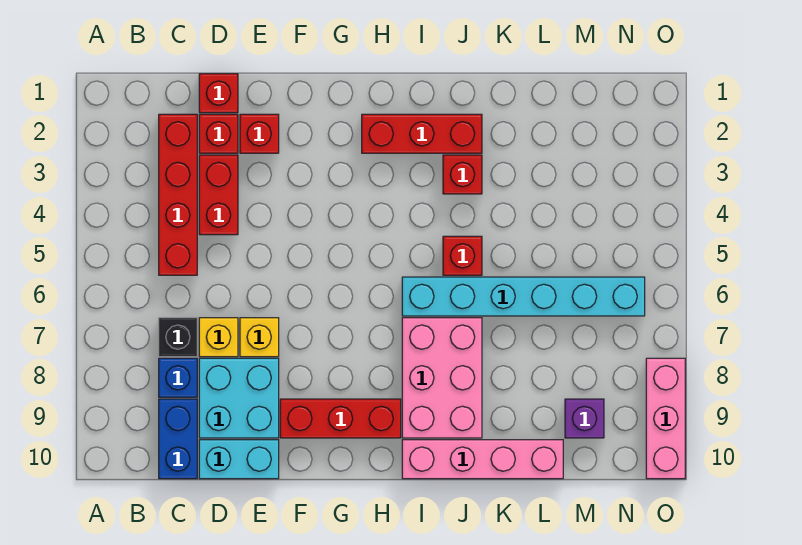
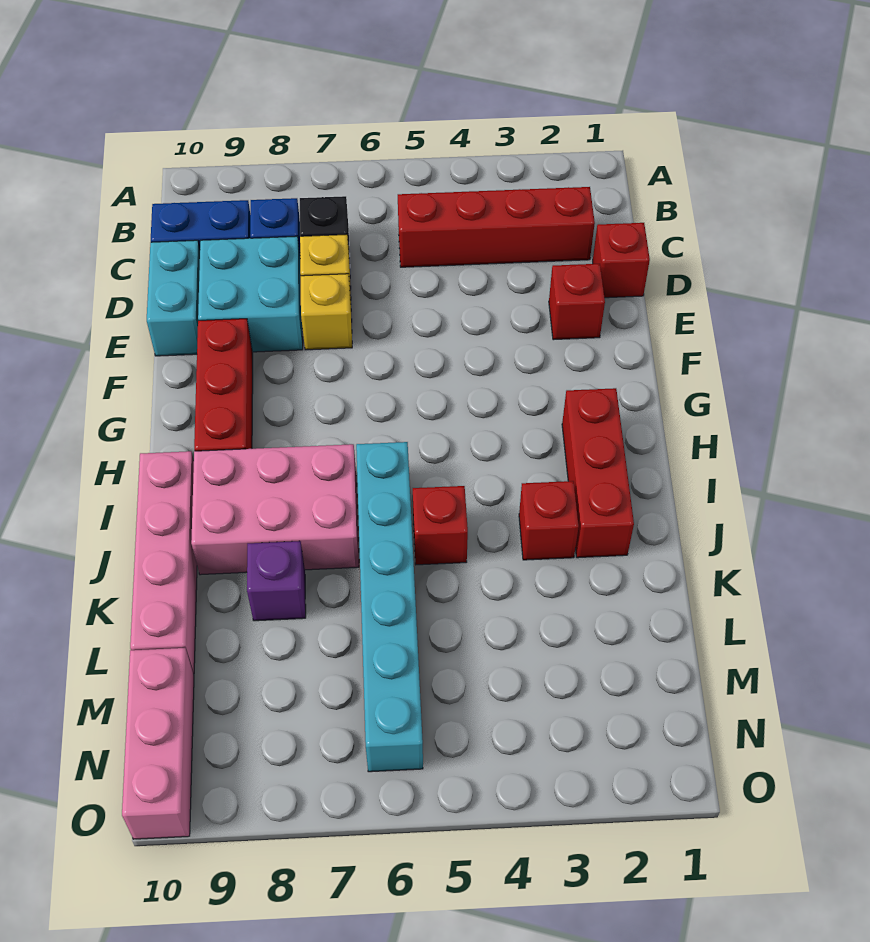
red 1x1 brick [199,114,238,153] -> none
red 1x2 brick [199,155,238,235] -> none
purple 1x1 brick [565,399,604,438] -> purple 1x1 brick moved to [247,541,306,621]
pink 1x3 brick [646,358,685,479] -> pink 1x3 brick turned to [122,648,194,839]

